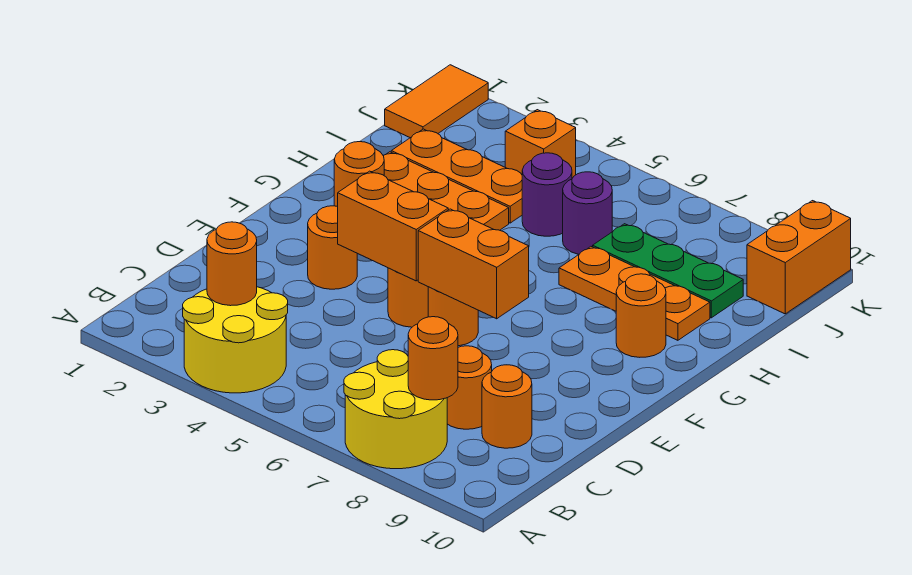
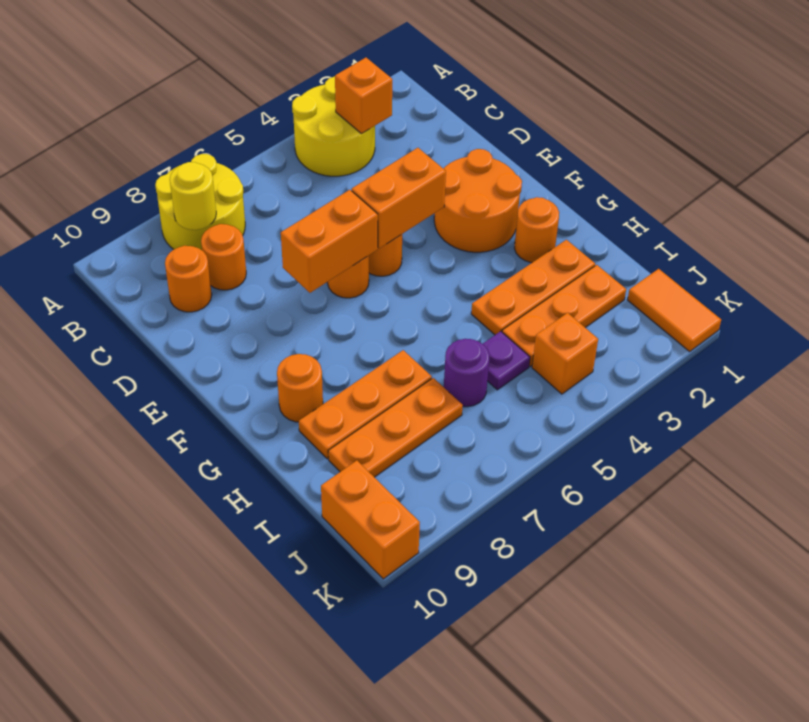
orange 1x1 round brick [207,222,257,306] -> orange 1x1 brick [335,58,392,134]
orange 1x1 round brick [408,317,458,400] -> yellow 1x1 round brick [170,162,216,230]
orange 1x1 round brick [308,206,357,289] -> orange 2x2 round brick [434,149,522,252]
purple 1x1 round brick [522,153,572,236] -> purple 1x1 plate [483,331,530,390]
green 1x3 plate [593,224,743,318] -> orange 1x3 plate [328,378,463,477]

